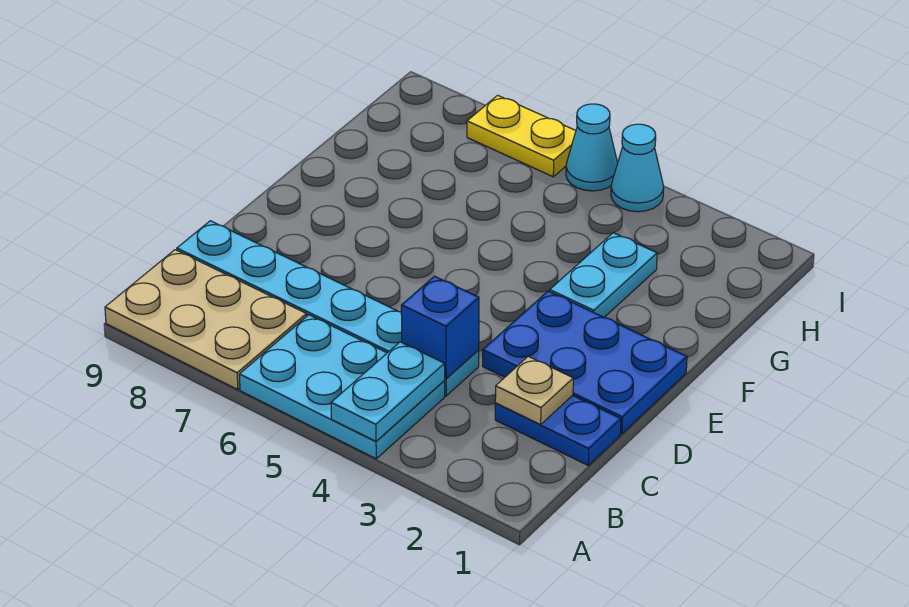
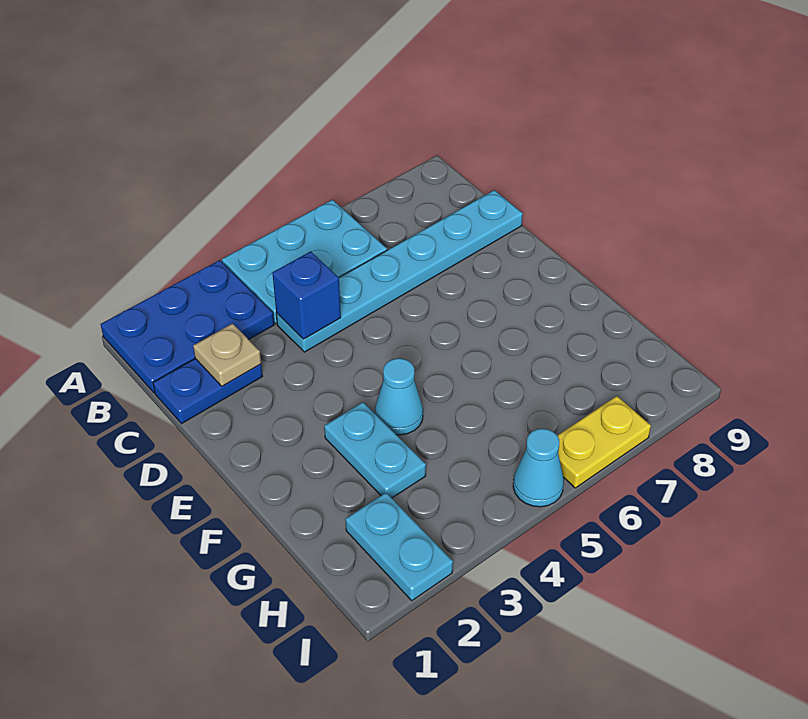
cyan 1x2 plate [331,342,445,441] -> cyan 1x2 plate moved to [345,493,453,601]
tan 2x3 plate [105,250,307,390] -> none
blue 2x3 plate [483,291,687,434] -> blue 2x3 plate moved to [101,260,274,393]
cyan 1x1 cone [611,124,664,212] -> cyan 1x1 cone moved to [375,358,423,435]

